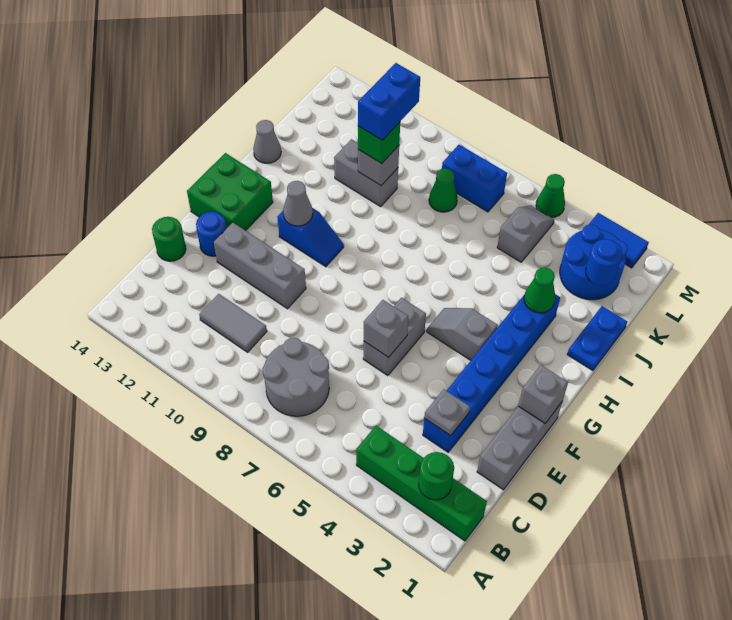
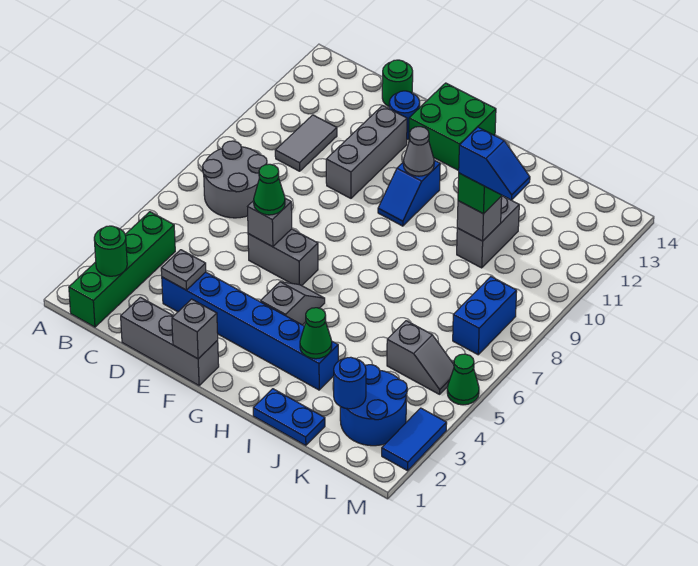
grey 1x1 cone [253,120,281,163] -> none
blue 1x2 brick [358,63,420,140] -> blue 1x2 slope [459,127,530,200]
green 1x1 cone [429,169,458,212] -> green 1x1 cone moved to [254,164,285,215]

